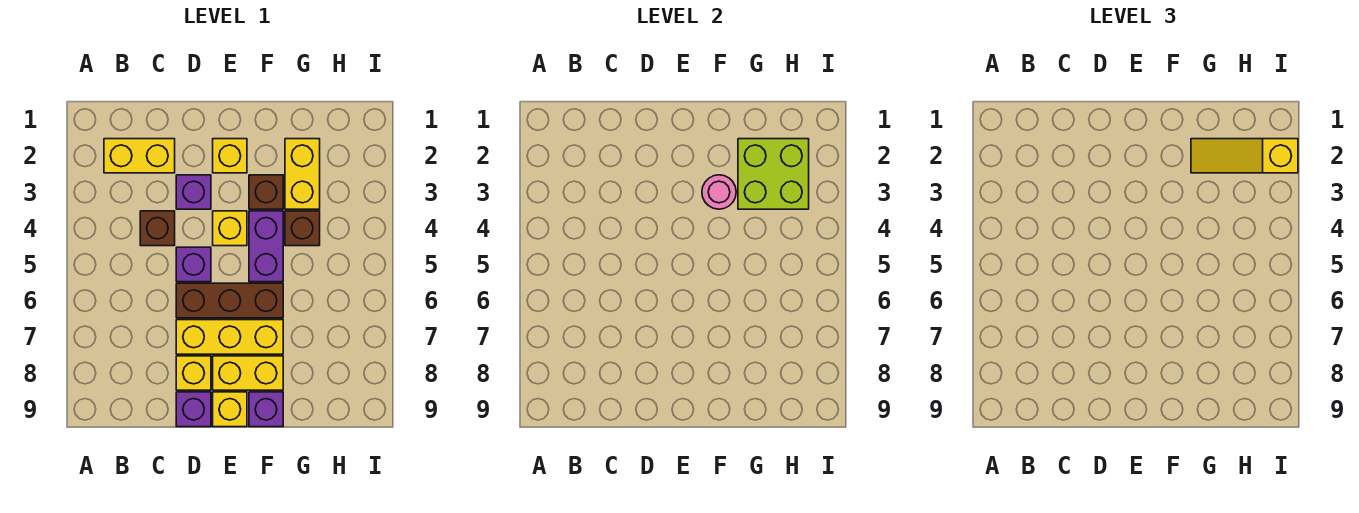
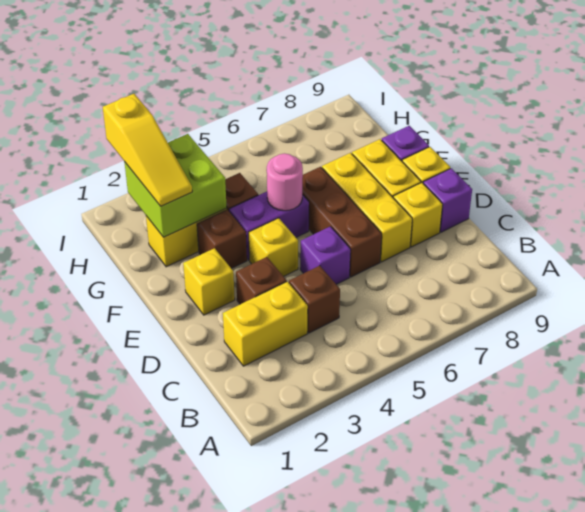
yellow 1x2 brick [104,139,175,173] -> yellow 1x2 brick turned to [223,281,308,366]
purple 1x1 brick [176,175,211,209] -> brown 1x1 brick [236,257,287,304]
pink 1x1 round brick [702,175,736,209] -> pink 1x1 round brick moved to [267,153,303,211]

